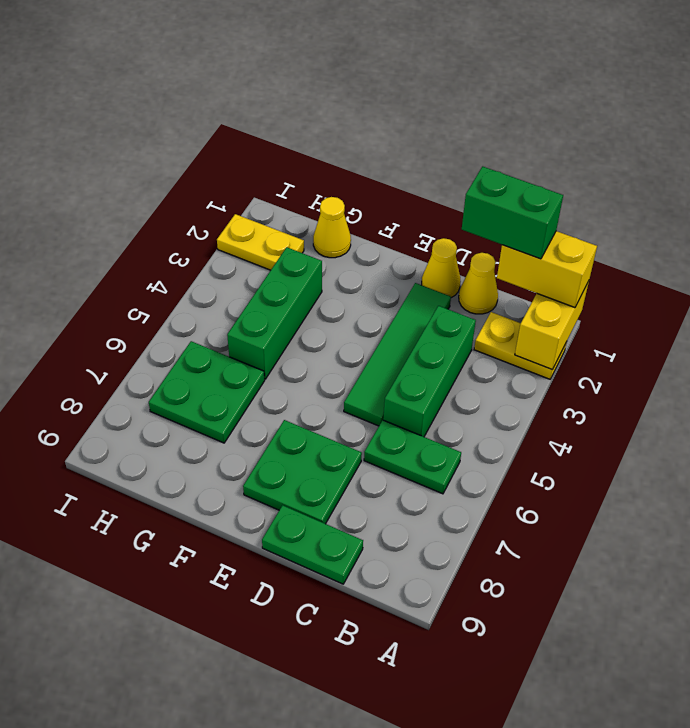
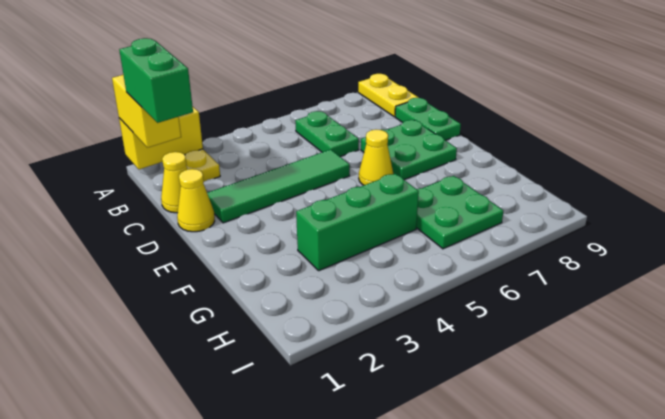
green 1x3 brick [383,306,476,437] -> none
yellow 1x1 cone [313,197,351,258] -> yellow 1x1 cone moved to [359,130,393,185]
yellow 1x2 plate [217,214,304,270] -> yellow 1x2 plate moved to [358,74,419,117]

